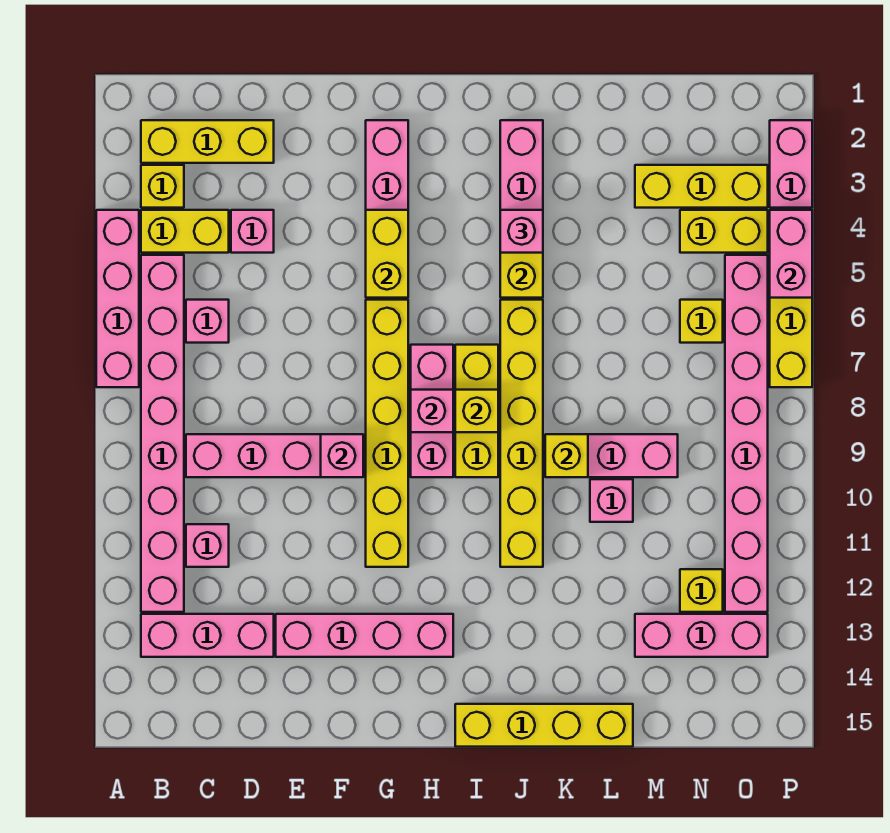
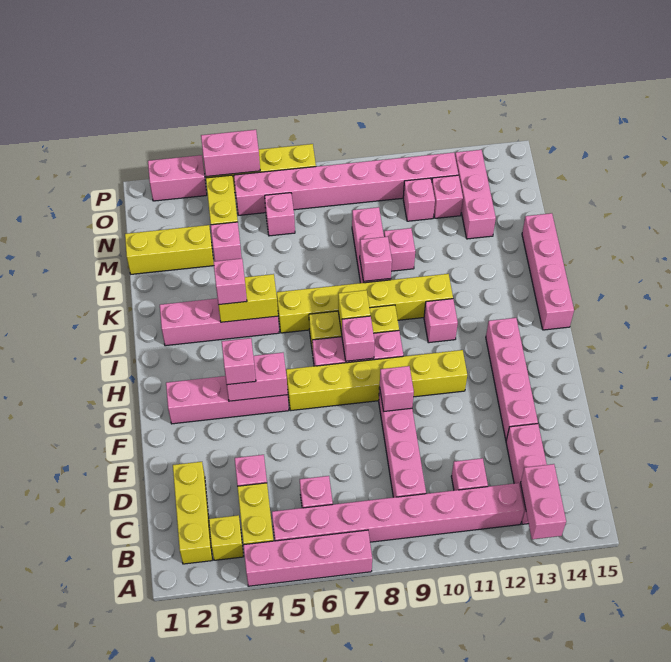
none -> pink 1x2 brick [521,464,566,539]
yellow 1x2 brick [366,210,408,298] -> pink 1x2 brick [227,353,288,401]
none -> pink 1x1 brick [222,338,256,385]
none -> pink 1x1 brick [424,299,458,343]
yellow 1x4 brick [455,704,633,747] -> pink 1x4 brick [522,213,574,330]
yellow 1x1 brick [545,434,588,477] -> pink 1x1 brick [360,237,392,281]
yellow 1x3 brick [635,165,768,208] -> yellow 1x3 brick turned to [125,225,214,274]
none -> pink 1x1 brick [211,222,242,261]
yellow 1x1 brick [680,300,723,343] -> pink 1x1 brick [265,193,295,236]
none -> pink 1x1 brick [403,178,435,221]
yellow 1x1 brick [680,569,723,612] -> pink 1x1 brick [432,175,463,218]

